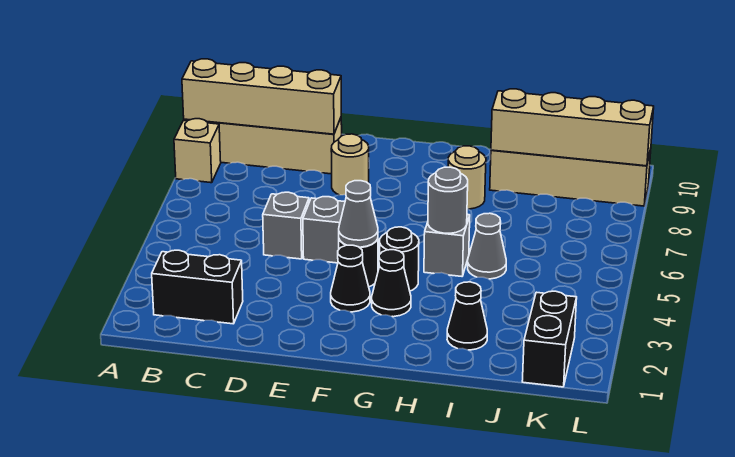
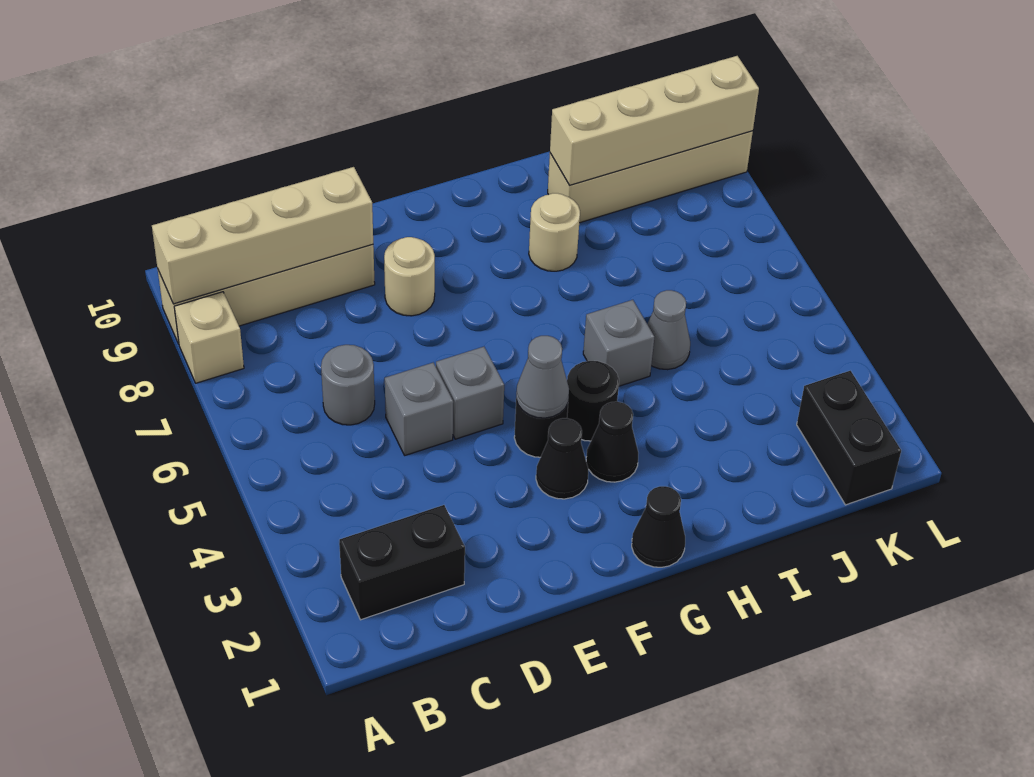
grey 1x1 round brick [428,167,468,233] -> grey 1x1 round brick moved to [321,345,375,425]
black 1x1 cone [447,282,487,350] -> black 1x1 cone moved to [632,486,685,567]

